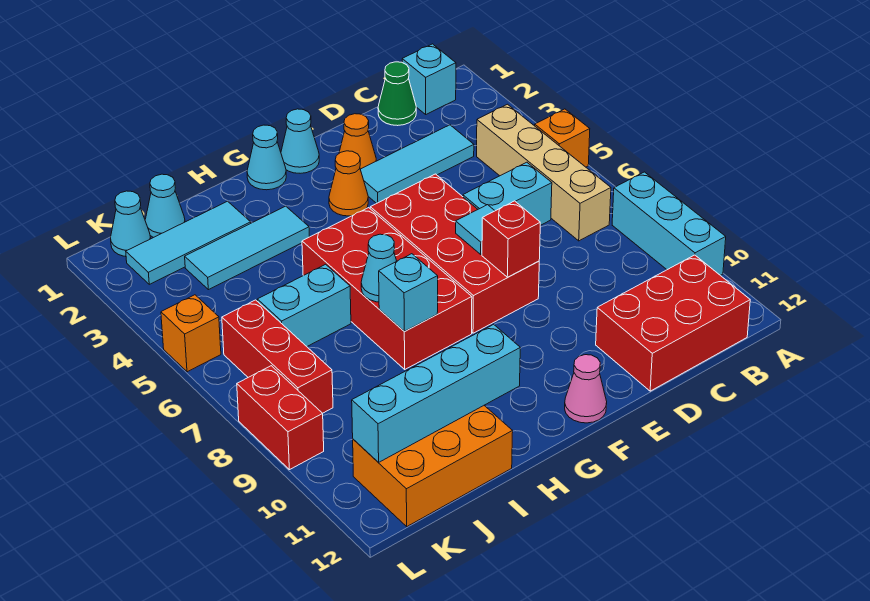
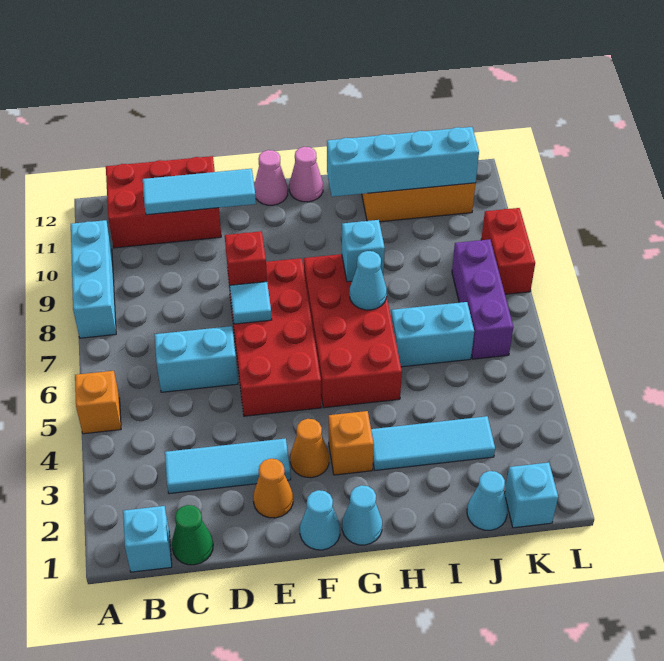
tan 1x4 brick [477,104,611,241] -> none
none -> pink 1x1 cone [289,147,323,202]
cyan 1x3 tile [126,201,251,284] -> cyan 1x3 tile moved to [143,169,256,215]
cyan 1x1 cone [111,191,151,257] -> cyan 1x1 brick [505,462,558,528]
red 1x3 brick [222,300,333,413] -> purple 1x3 brick [452,239,513,359]
orange 1x1 brick [161,295,221,372] -> orange 1x1 brick moved to [329,411,374,475]

